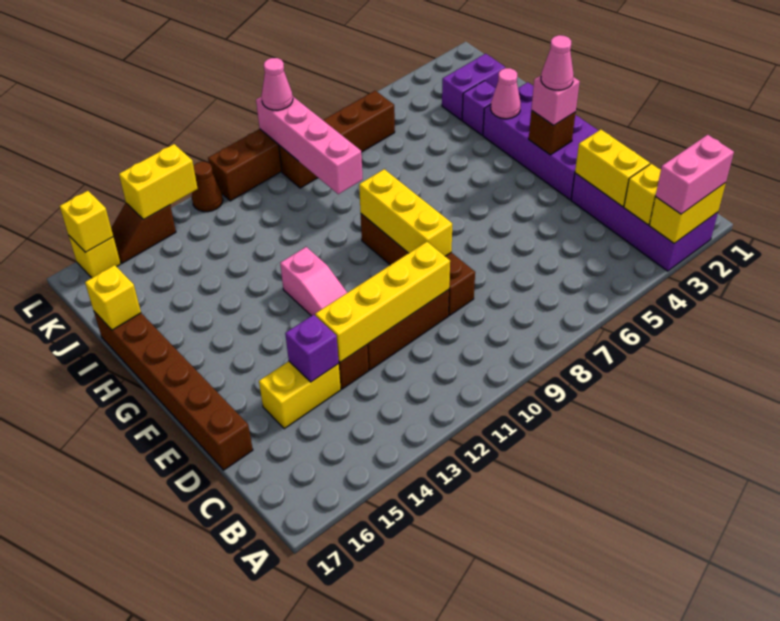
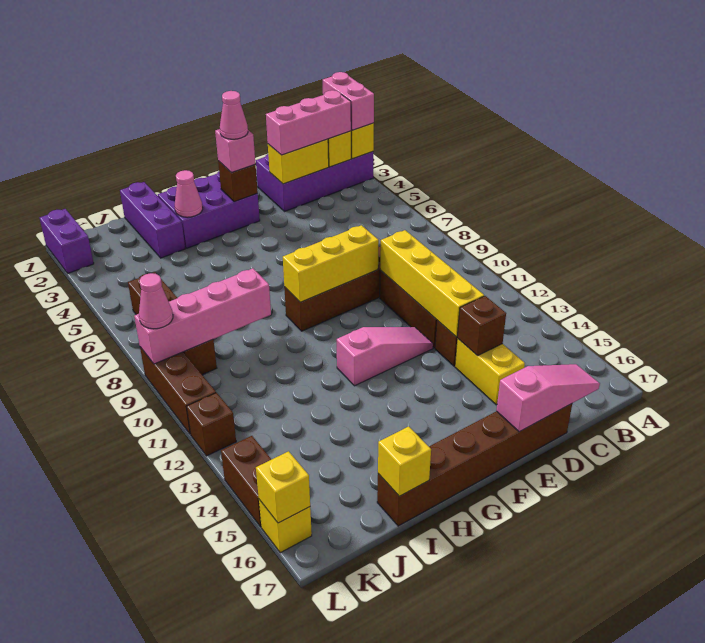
none -> pink 1x3 brick [266,90,351,155]
none -> pink 1x3 slope [496,364,600,432]
purple 1x1 brick [285,315,339,382] -> brown 1x1 brick [457,296,506,356]
purple 2x4 brick [483,82,599,200] -> purple 2x3 brick [158,172,260,248]
purple 1x1 brick [462,81,496,135] -> purple 1x3 brick [120,182,185,258]
purple 1x2 brick [442,54,505,120] -> purple 1x2 brick moved to [40,209,94,273]
brown 1x1 cone [192,162,223,212] -> brown 1x1 brick [187,393,236,456]
yellow 1x2 brick [119,144,198,220] -> none
brown 1x2 slope [111,203,176,263] -> brown 1x2 brick [221,436,271,527]

